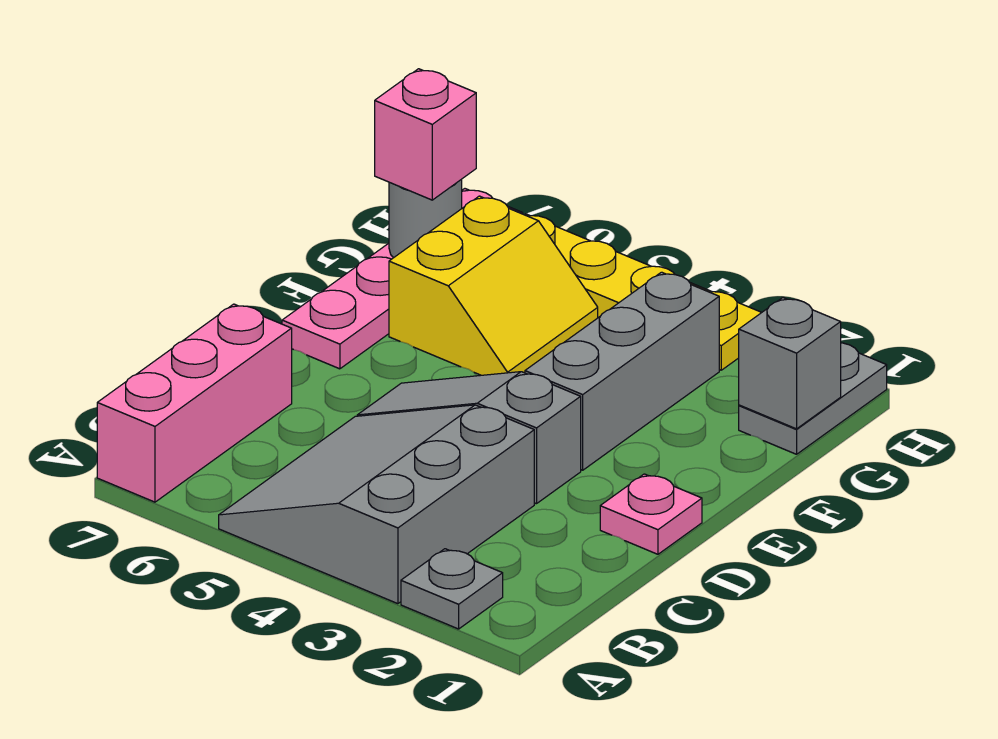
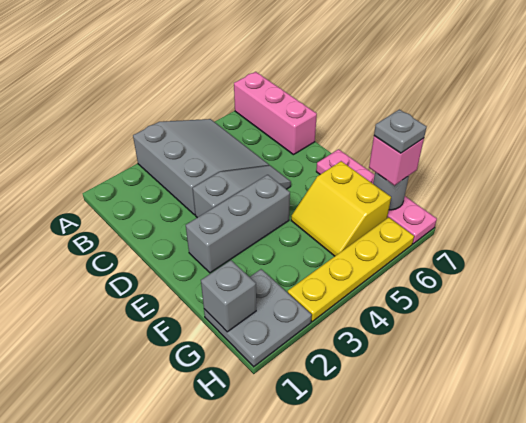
grey 1x1 plate [401,549,503,629] -> grey 1x1 plate moved to [374,110,426,153]
pink 1x1 plate [600,474,702,554] -> none
grey 1x3 brick [525,272,719,470] -> grey 1x3 brick turned to [186,175,290,273]
grey 1x2 plate [739,343,887,454] -> grey 2x2 plate [204,269,312,367]

